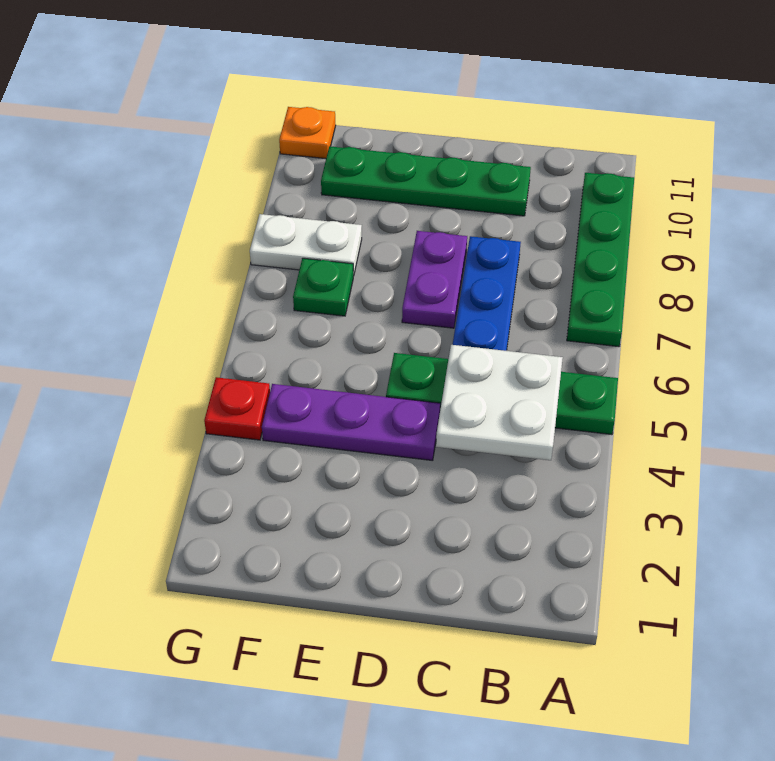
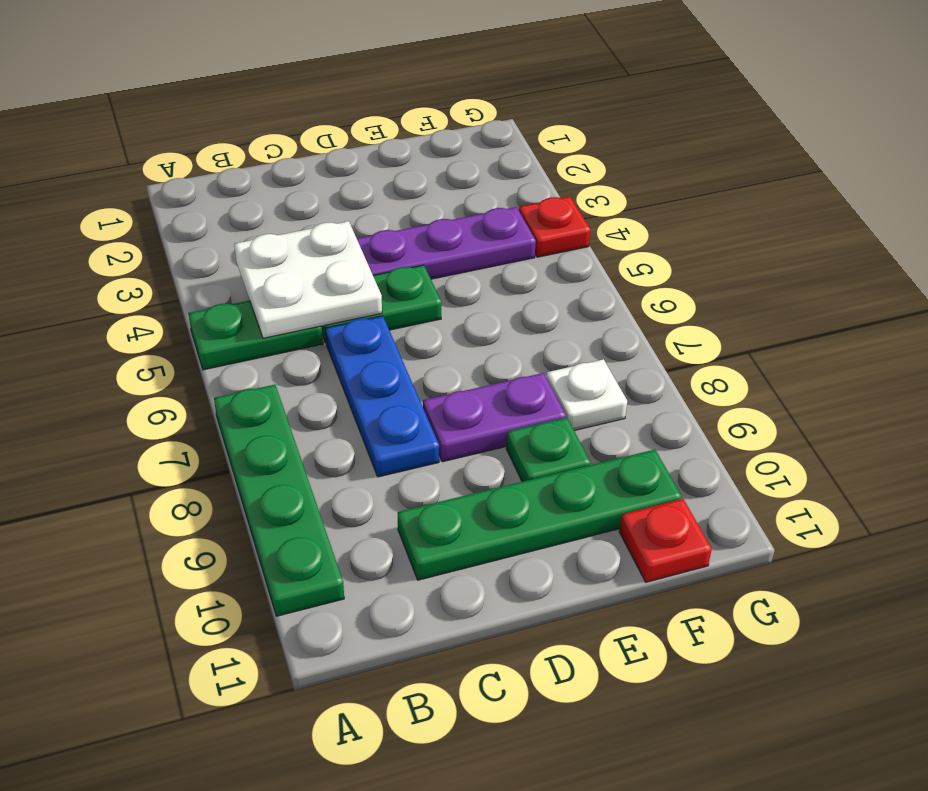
purple 1x2 plate [402,231,467,328] -> purple 1x2 plate turned to [423,373,566,462]
green 1x1 plate [293,258,353,316] -> green 1x1 plate moved to [506,418,591,482]
white 1x2 plate [250,214,362,276] -> white 1x1 plate [546,359,627,431]
none -> red 1x1 plate [619,499,712,582]
orange 1x1 plate [279,107,336,159] -> none

